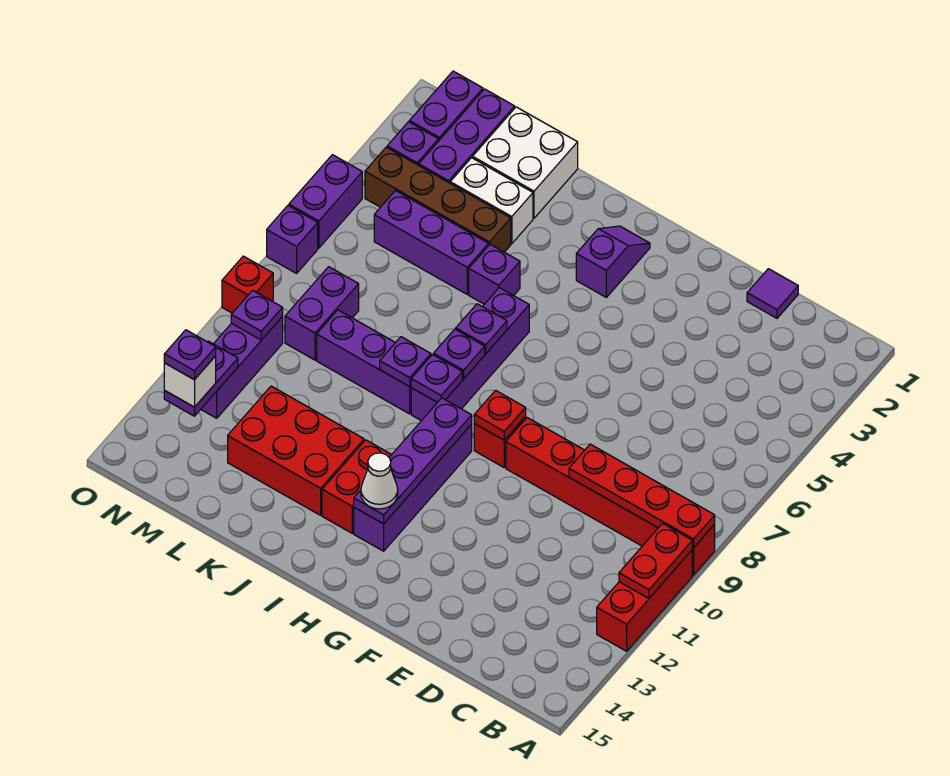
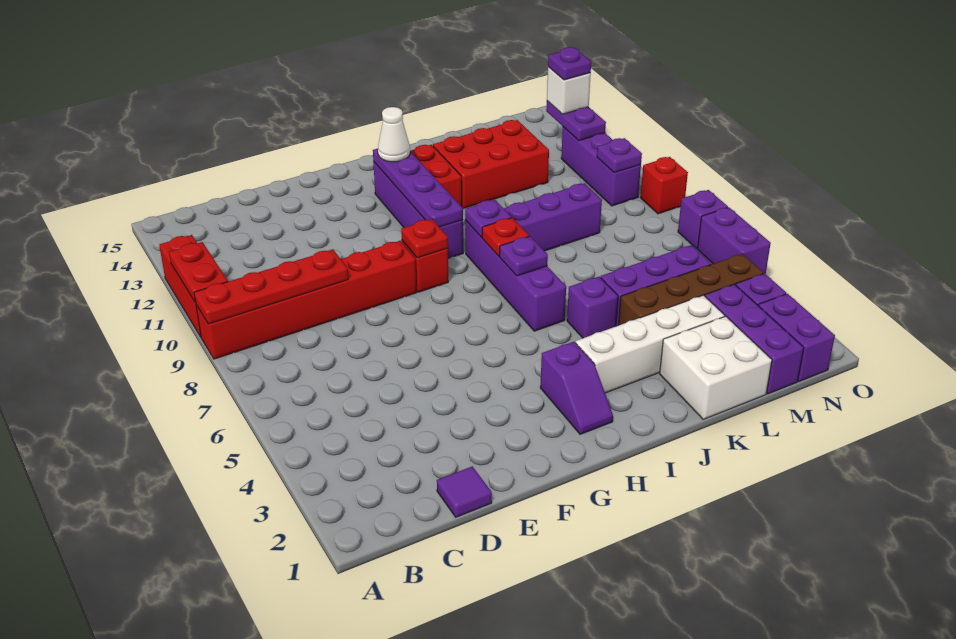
purple 1x1 plate [434,329,485,379] -> red 1x1 plate [482,218,529,256]
purple 1x1 plate [380,337,431,386] -> none
white 1x2 brick [450,158,533,244] -> white 1x4 brick [576,295,725,393]
purple 1x2 brick [285,267,359,360] -> none

